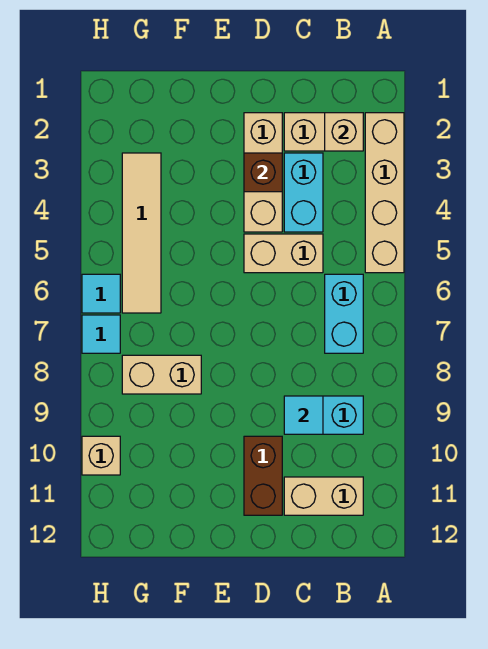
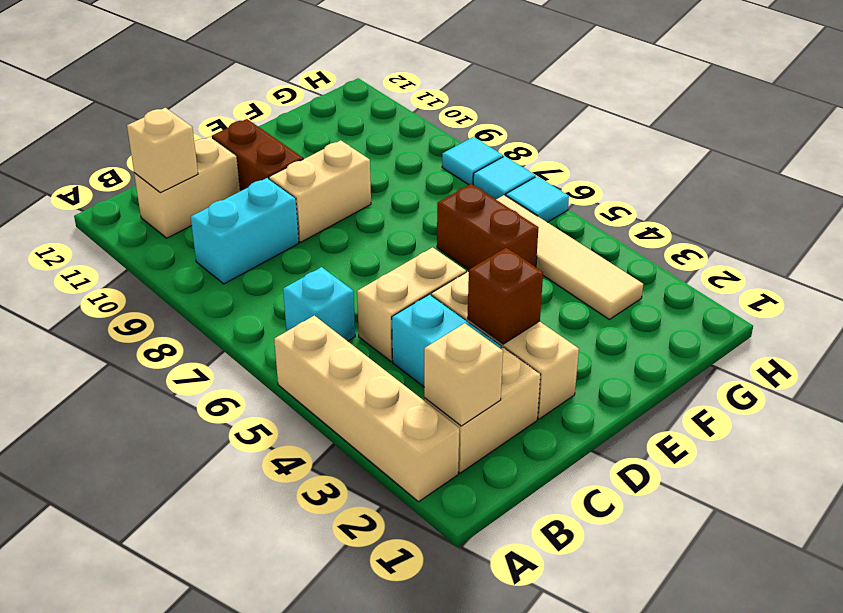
cyan 1x2 brick [325,274,363,353] -> cyan 1x1 brick [283,267,355,341]
cyan 1x1 tile [284,396,323,434] -> cyan 1x1 tile moved to [442,137,503,185]
none -> brown 1x2 brick [437,184,539,270]
tan 1x2 brick [122,355,201,394] -> tan 1x2 brick moved to [269,140,371,242]
tan 1x1 brick [82,436,120,475] -> tan 1x1 brick moved to [127,108,198,193]

